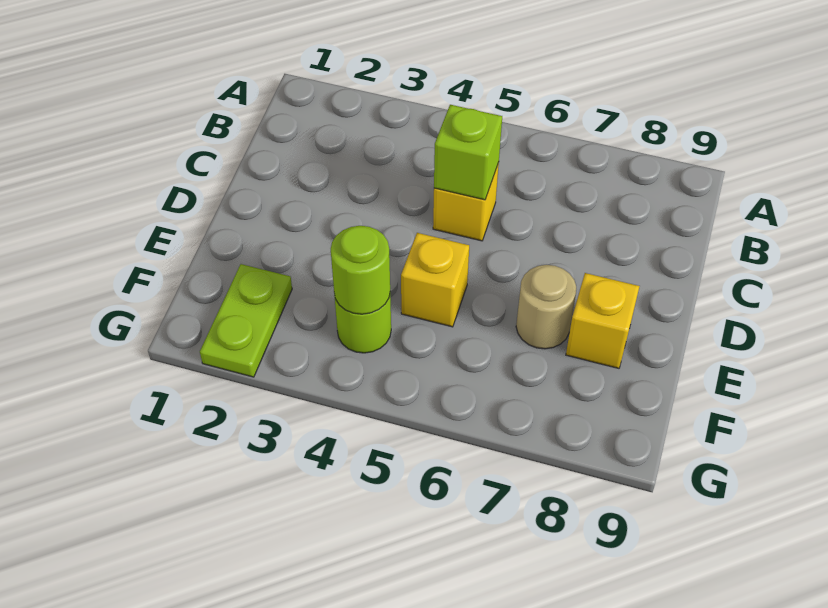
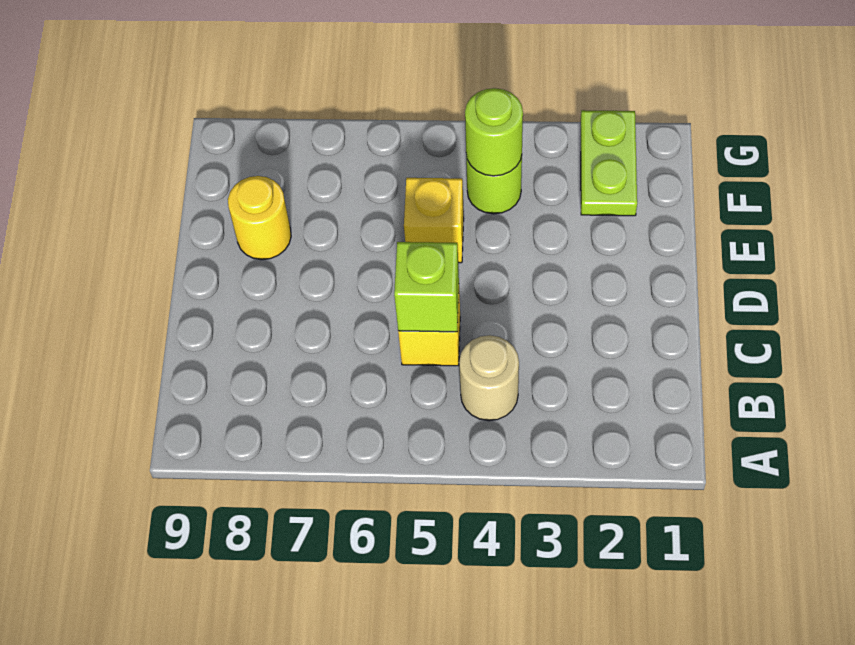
tan 1x1 round brick [516,265,576,349] -> tan 1x1 round brick moved to [459,335,519,421]
yellow 1x1 brick [566,273,639,368] -> yellow 1x1 round brick [228,176,291,260]

